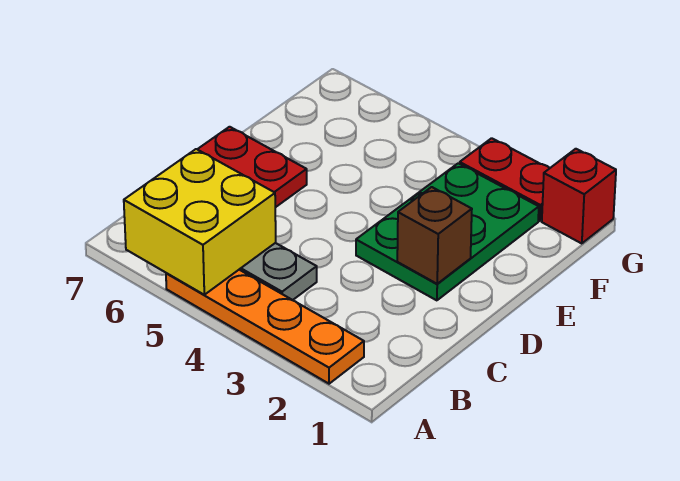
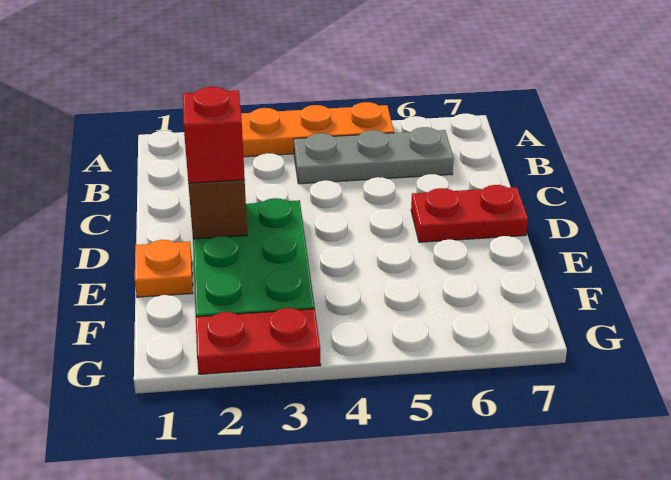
yellow 2x2 brick [124,149,276,295] -> none
none -> orange 1x1 plate [135,240,193,297]
red 1x1 brick [542,149,616,244] -> red 1x1 brick moved to [183,87,245,183]

